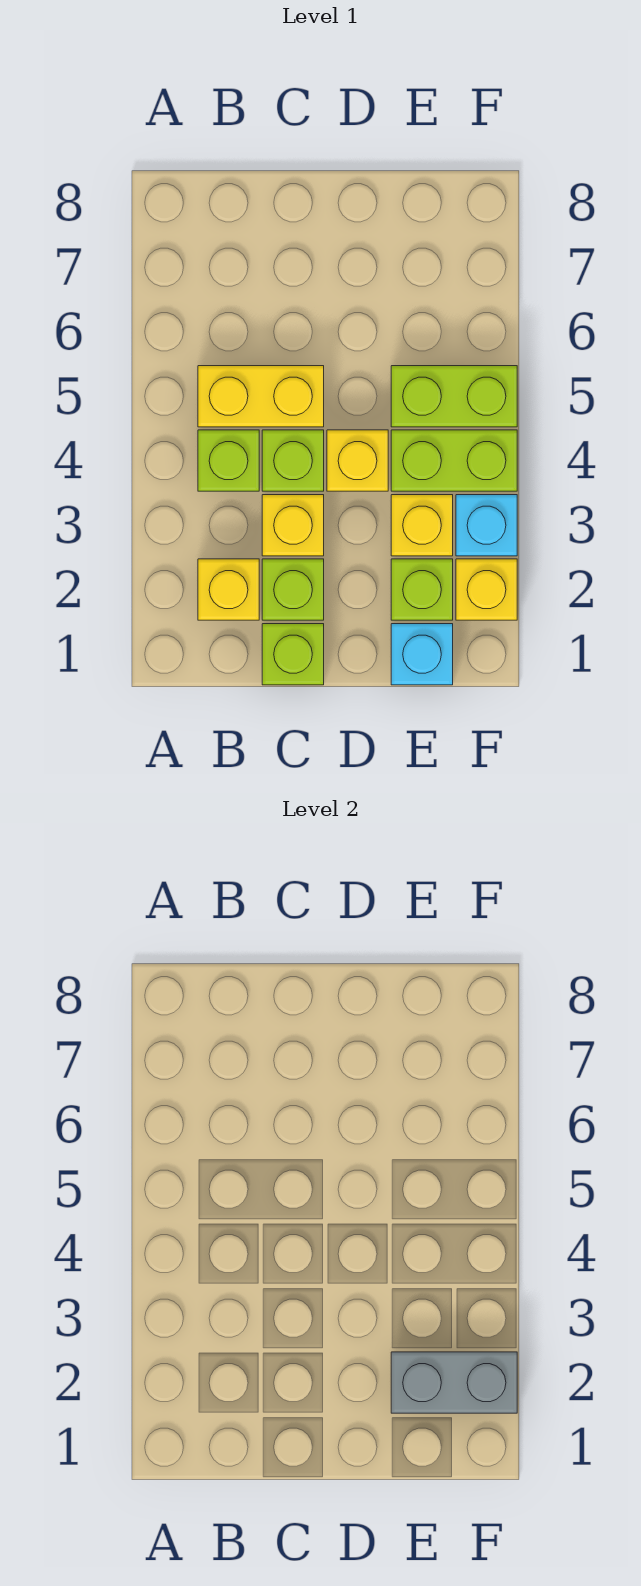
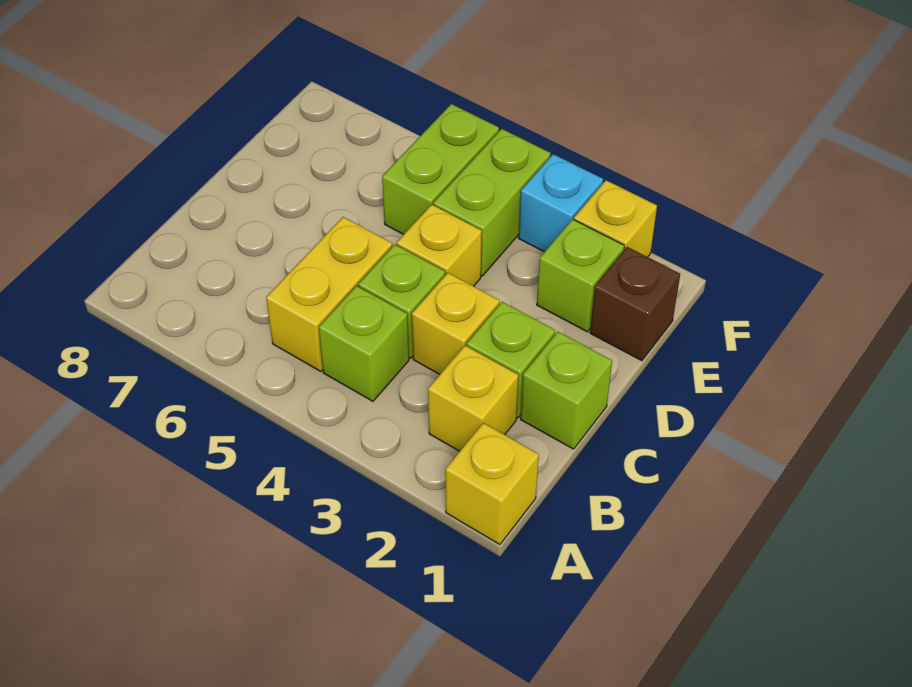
cyan 1x1 brick [391,624,453,685] -> brown 1x1 brick [590,247,680,361]
grey 1x2 brick [391,1352,517,1413] -> none
yellow 1x1 brick [391,495,453,556] -> yellow 1x1 brick moved to [445,423,539,544]

